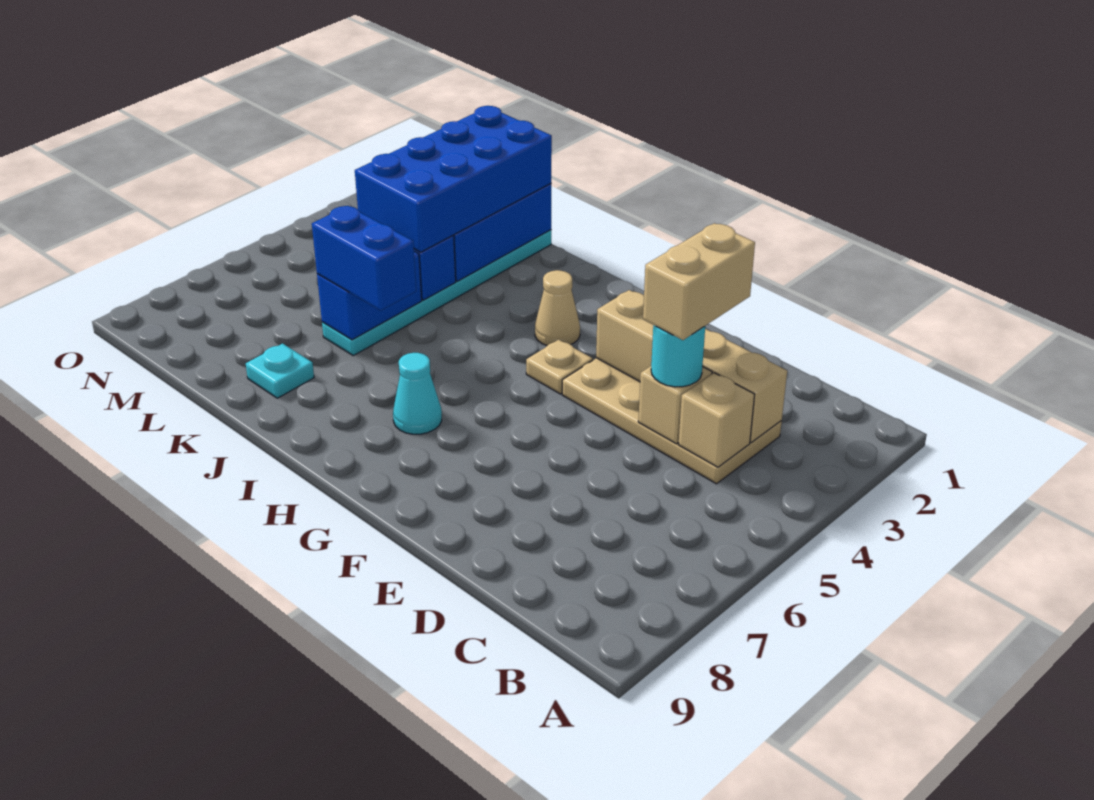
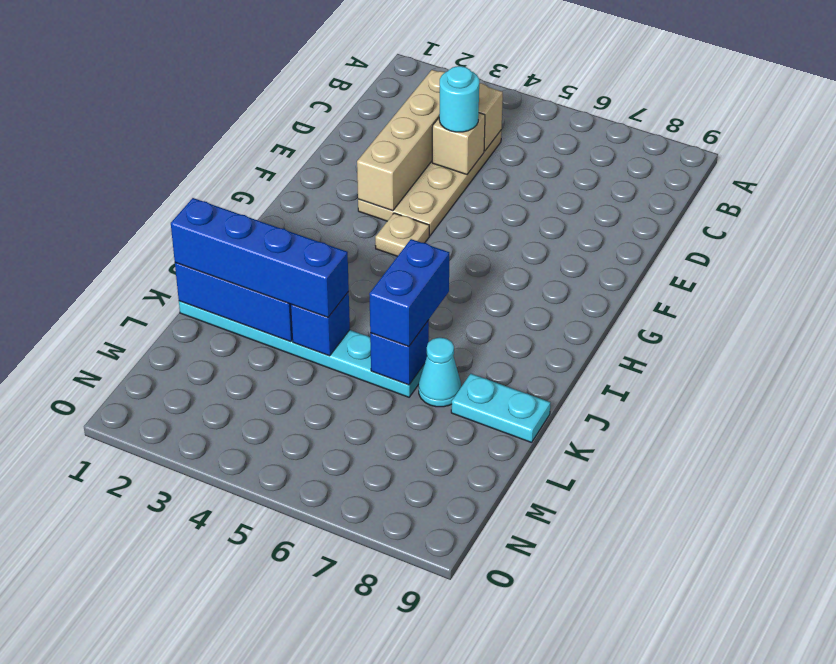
tan 1x2 brick [643,223,755,340] -> none
tan 1x1 cone [535,270,580,345] -> none
cyan 1x1 cone [393,353,442,434] -> cyan 1x1 cone moved to [419,337,461,407]
blue 2x4 brick [355,106,552,252] -> blue 1x4 brick [171,198,349,317]
blue 1x2 brick [317,251,422,340] -> blue 1x1 brick [370,320,429,385]
cyan 1x1 plate [246,344,314,398] -> cyan 1x2 plate [451,374,550,442]

